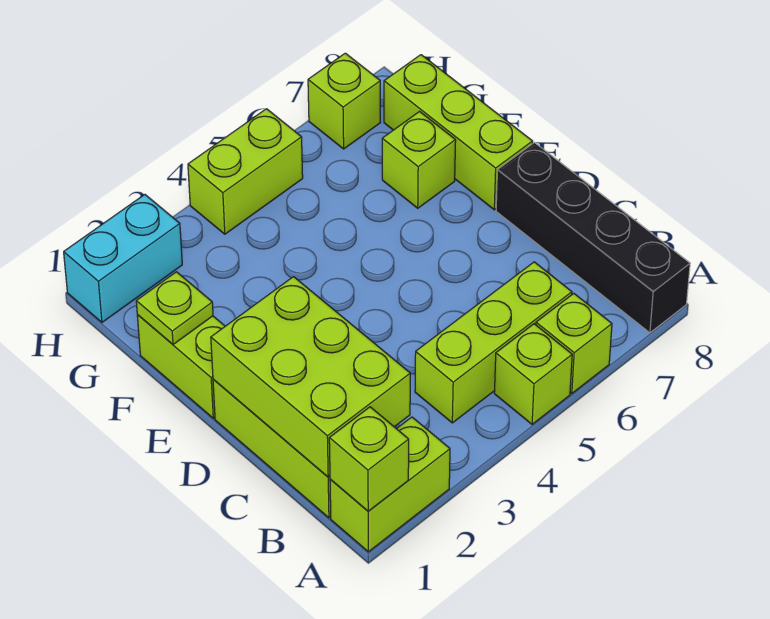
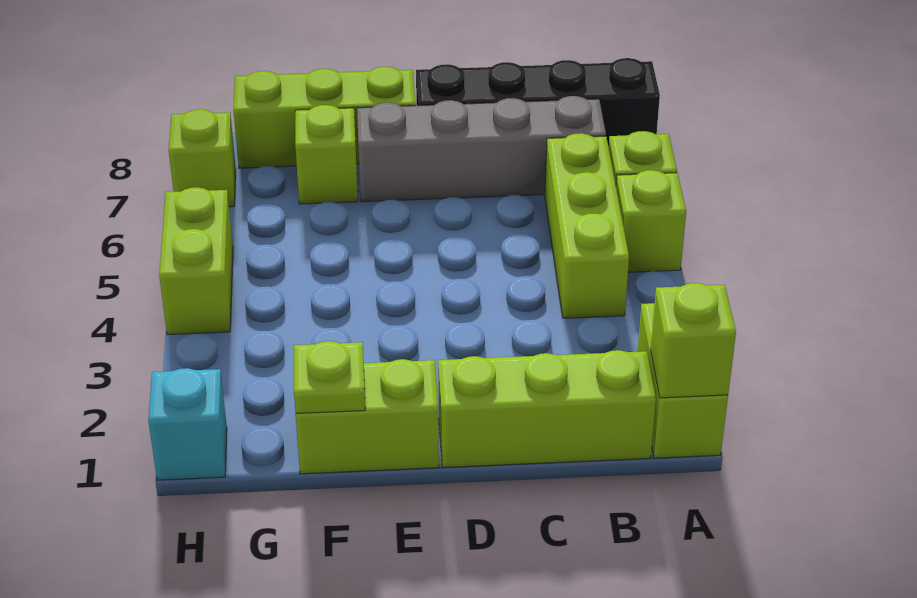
lime 2x3 brick [211,277,410,477] -> none
none -> grey 1x4 brick [357,96,606,202]
cyan 1x2 brick [64,195,182,322] -> cyan 1x1 brick [148,368,227,480]

